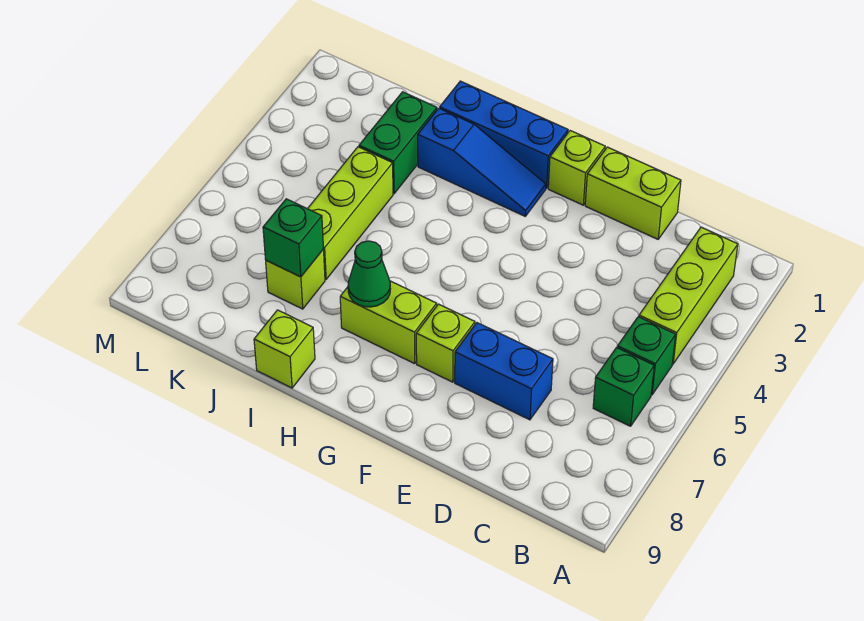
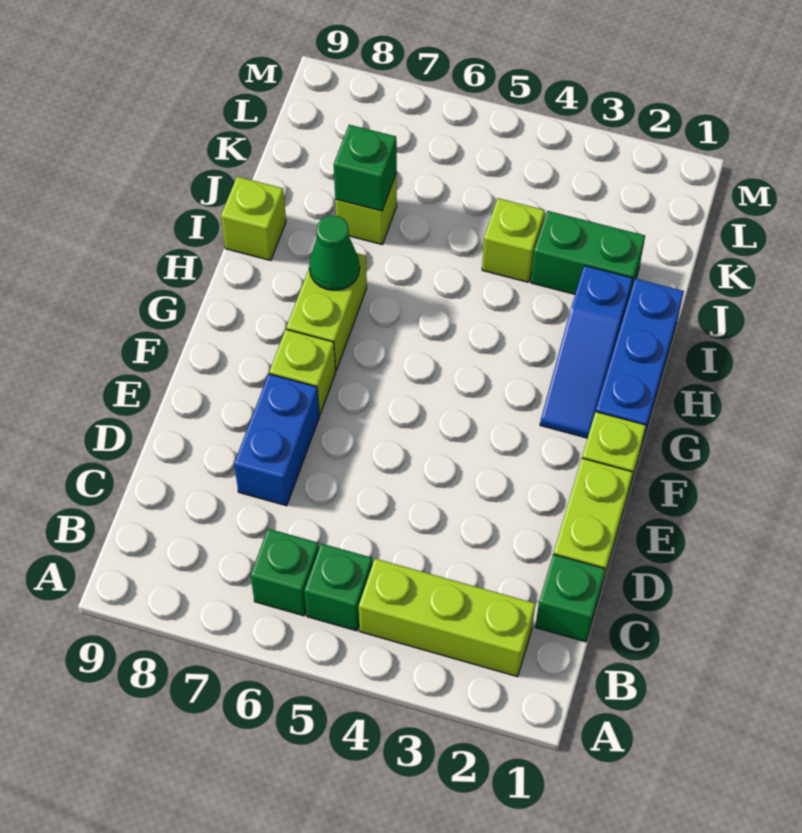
none -> green 1x1 brick [535,554,605,642]
lime 1x3 brick [308,147,393,279] -> lime 1x1 brick [482,198,545,282]

